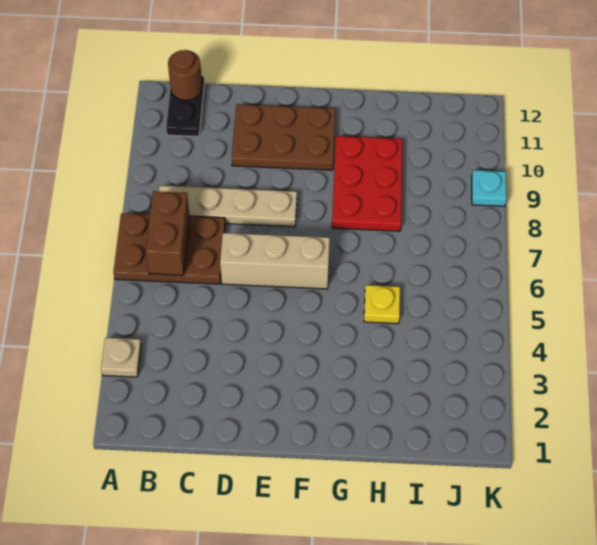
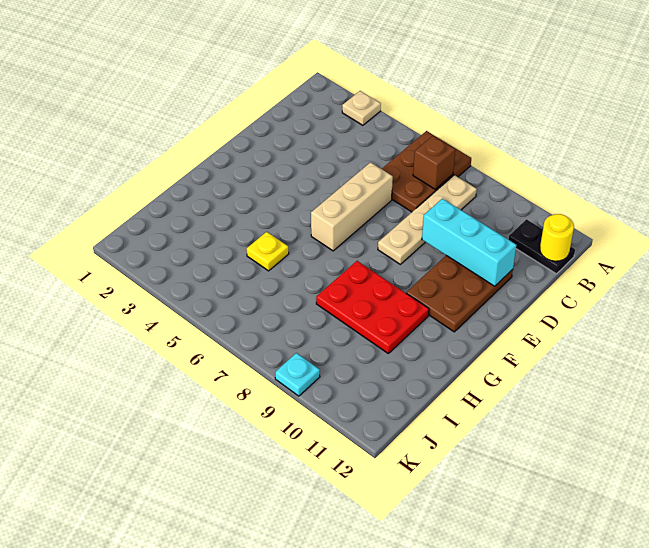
brown 1x2 brick [146,191,189,275] -> brown 1x1 brick [413,136,455,189]
brown 1x1 round brick [168,50,202,101] -> yellow 1x1 round brick [540,214,574,261]
none -> cyan 1x3 brick [422,199,516,286]

